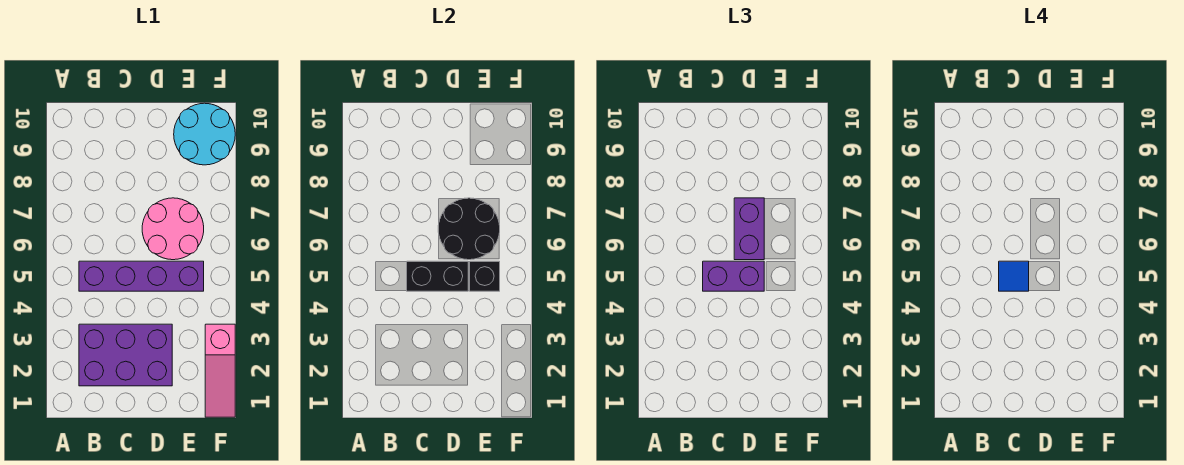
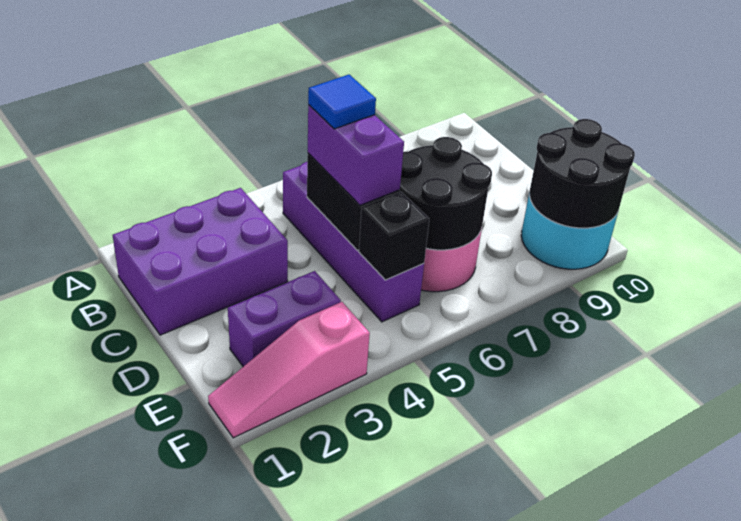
purple 2x3 brick [79,324,172,386] -> purple 2x3 brick turned to [113,188,288,335]
purple 1x2 brick [734,198,764,260] -> purple 1x2 brick moved to [228,271,341,367]
none -> black 2x2 round brick [530,119,635,228]

